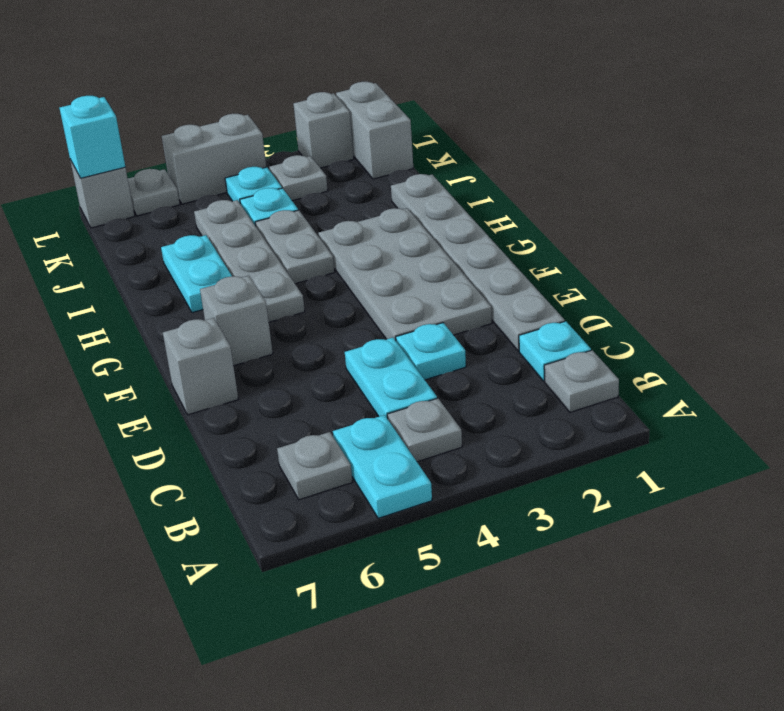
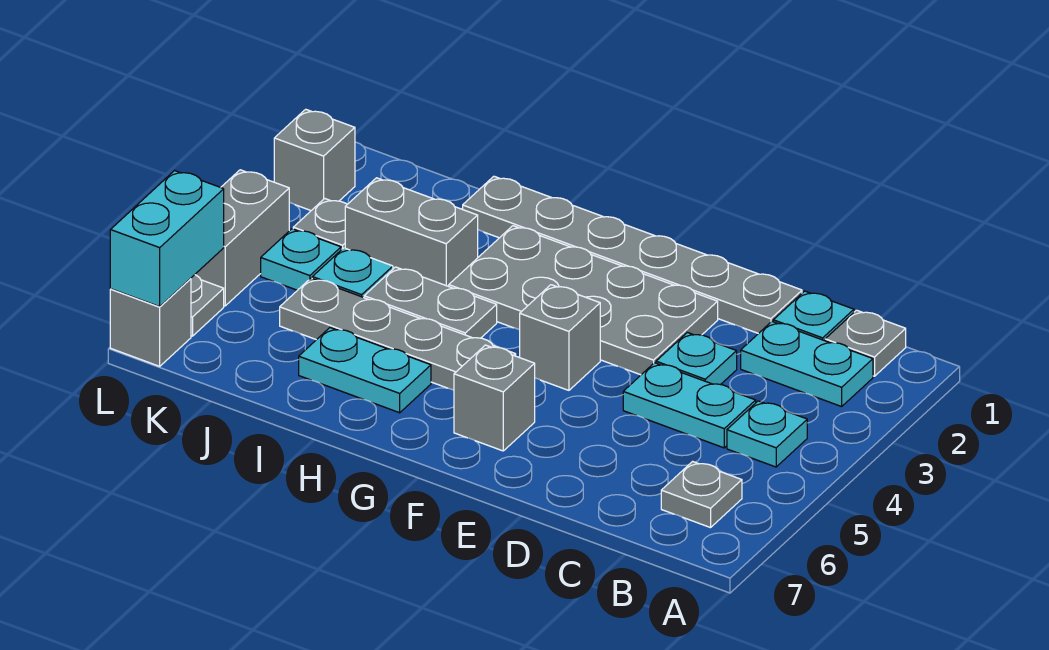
cyan 1x2 plate [333,415,432,518] -> cyan 1x2 plate moved to [741,322,873,406]
grey 1x1 plate [387,398,462,462] -> cyan 1x1 plate [727,401,807,467]
grey 1x1 brick [163,318,238,415] -> grey 1x1 brick moved to [520,285,600,390]
grey 1x2 brick [336,82,413,179] -> grey 1x2 brick moved to [345,178,478,286]
cyan 1x1 brick [60,96,125,178] -> cyan 1x2 brick [110,171,224,307]

